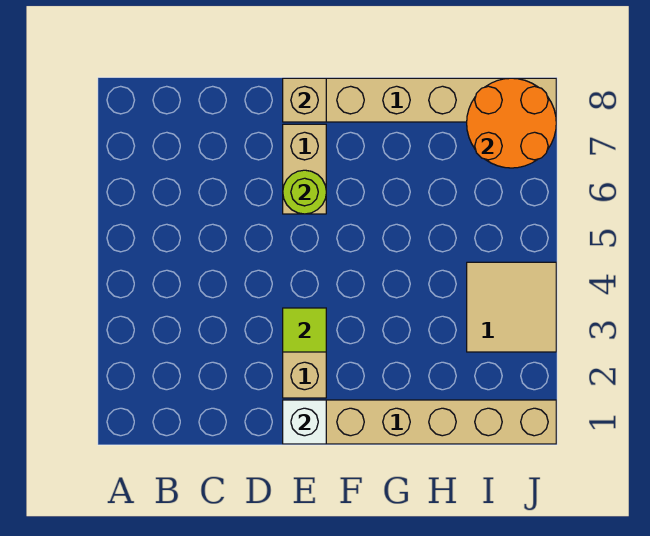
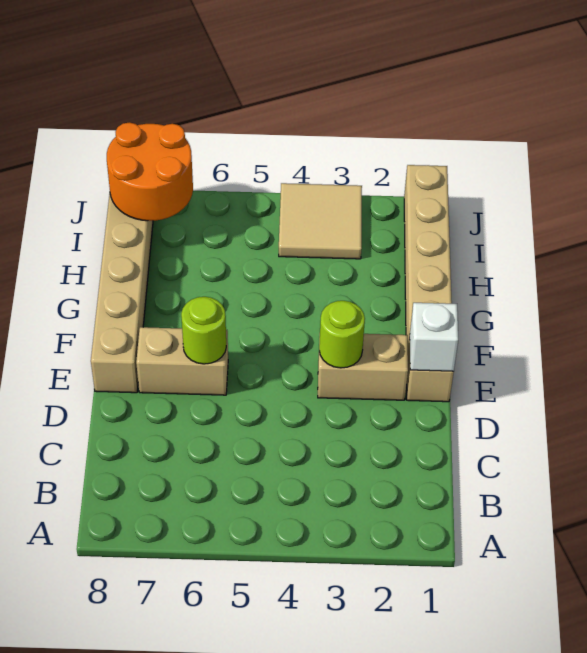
lime 1x1 tile [283,308,326,352] -> lime 1x1 round brick [319,301,365,368]
tan 1x1 brick [283,78,326,122] -> none

